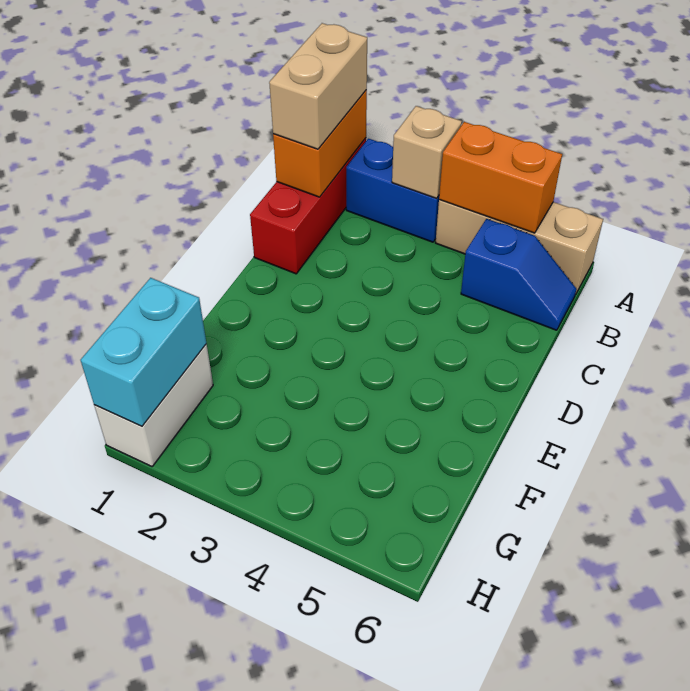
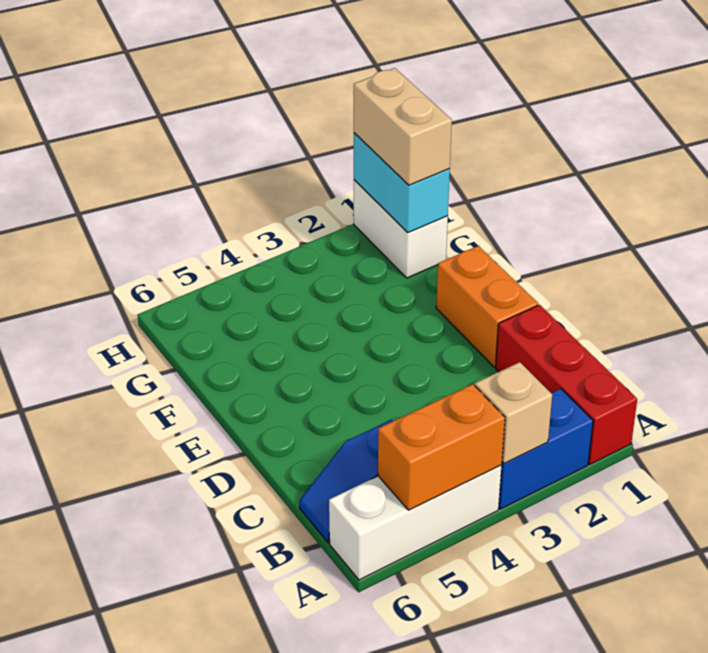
orange 1x2 brick [273,90,367,197] -> orange 1x2 brick moved to [436,246,538,367]
tan 1x2 brick [269,23,367,149] -> tan 1x2 brick moved to [354,68,452,185]
tan 1x3 brick [436,200,603,295] -> white 1x3 brick [329,465,502,580]

